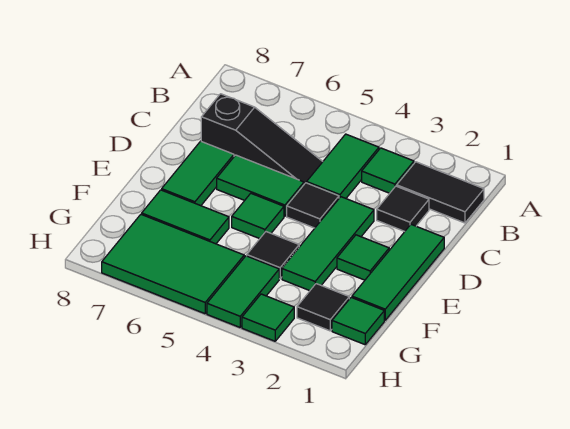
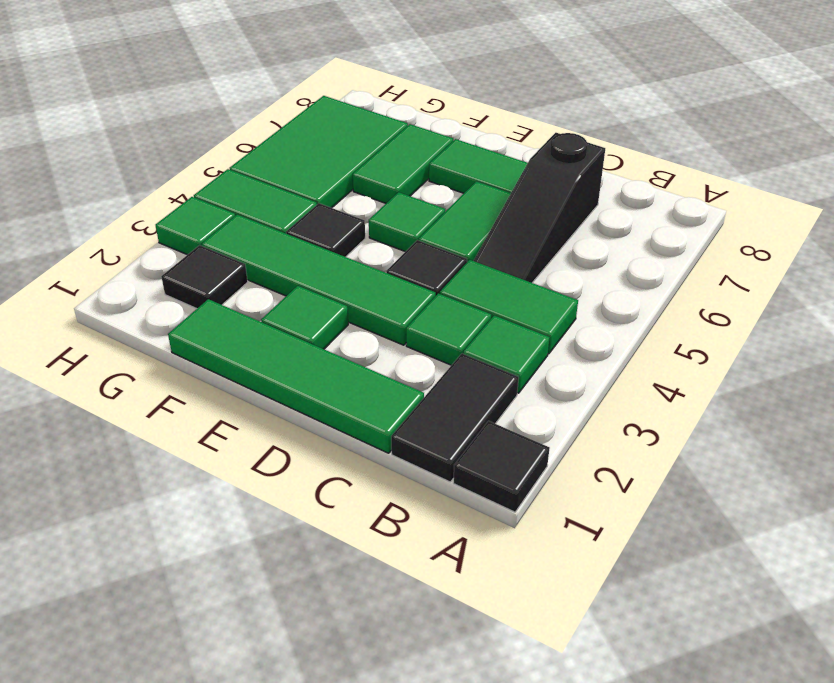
black 1x1 tile [377,186,429,231] -> black 1x1 tile moved to [453,421,550,512]
green 1x3 tile [352,225,444,320] -> green 1x4 tile [168,299,424,453]
green 1x3 tile [282,197,374,291] -> green 1x4 tile [202,215,436,345]
green 1x1 tile [332,297,384,345] -> green 1x1 tile moved to [406,293,491,365]

